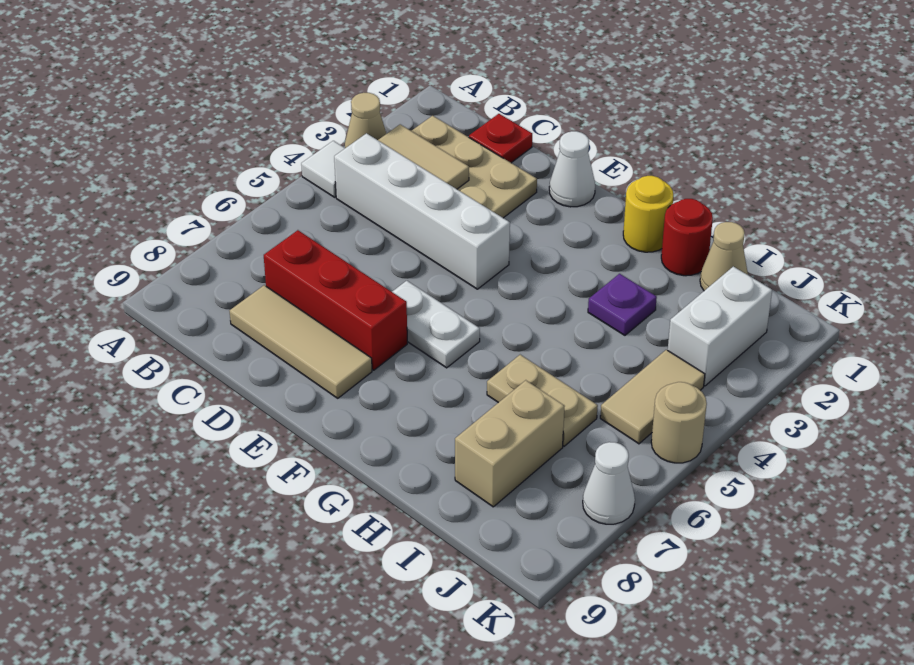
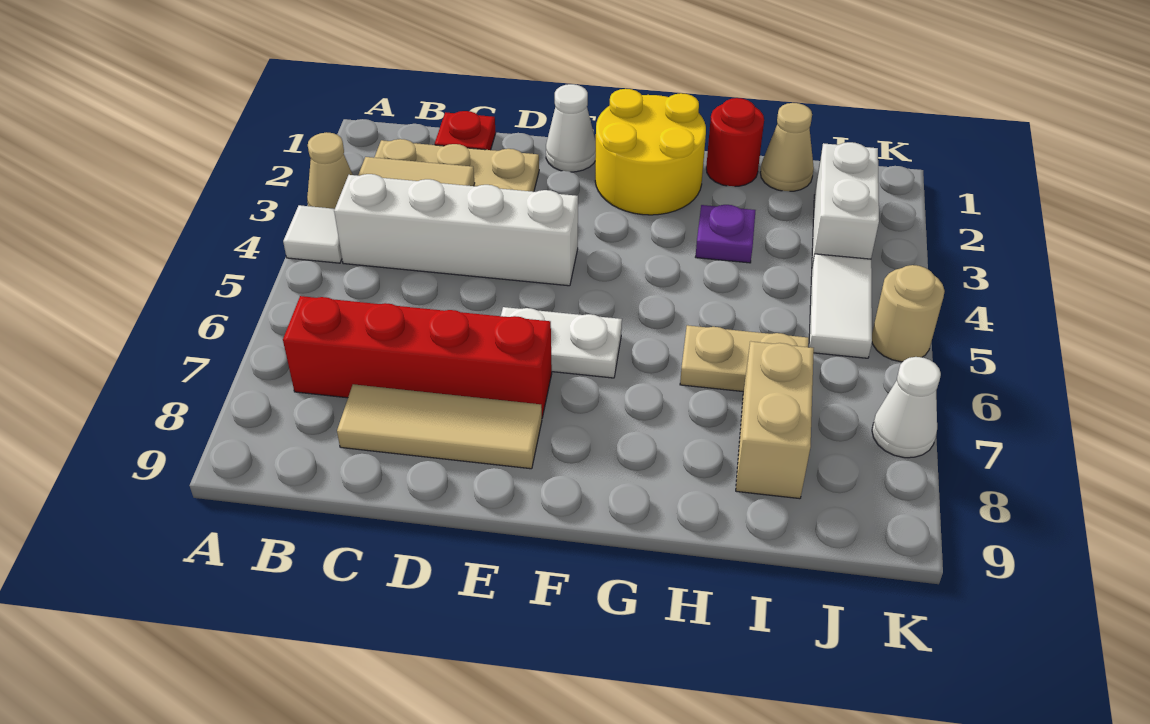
red 1x3 brick [264,230,407,370] -> red 1x4 brick [283,296,552,418]
yellow 1x1 round brick [623,176,673,252] -> yellow 2x2 round brick [595,89,706,215]
tan 1x2 tile [600,350,705,444] -> white 1x2 tile [809,254,872,358]

